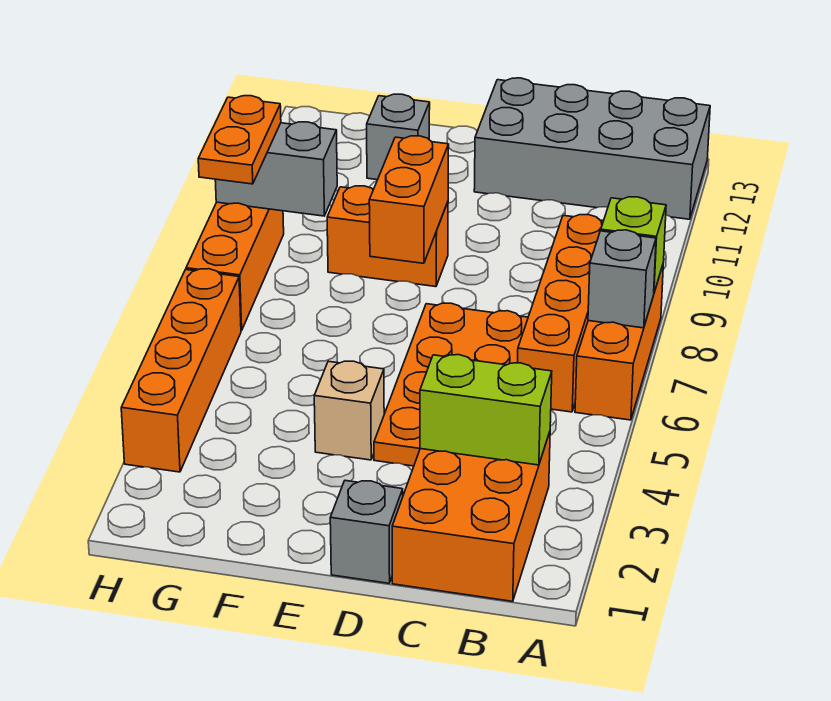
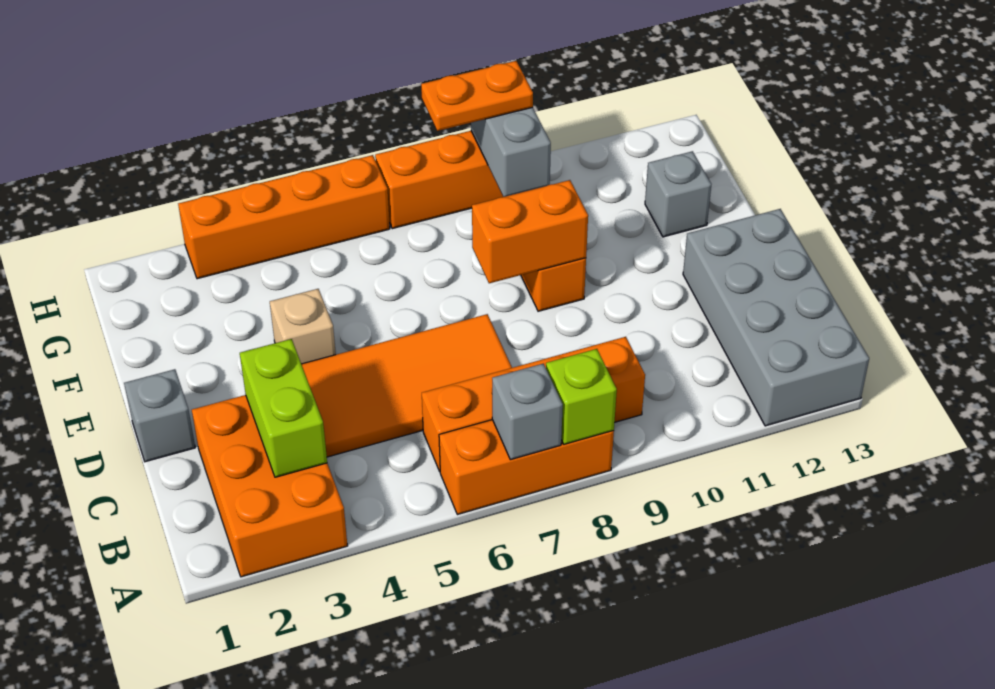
orange 2x3 brick [392,432,550,601] -> orange 2x3 brick turned to [192,395,347,577]
orange 2x4 plate [374,303,528,466] -> orange 2x4 tile [301,314,512,457]

